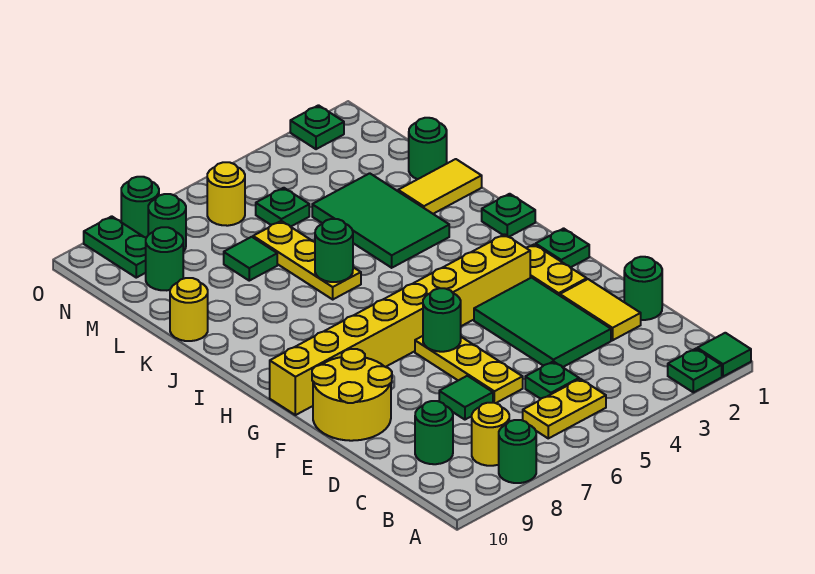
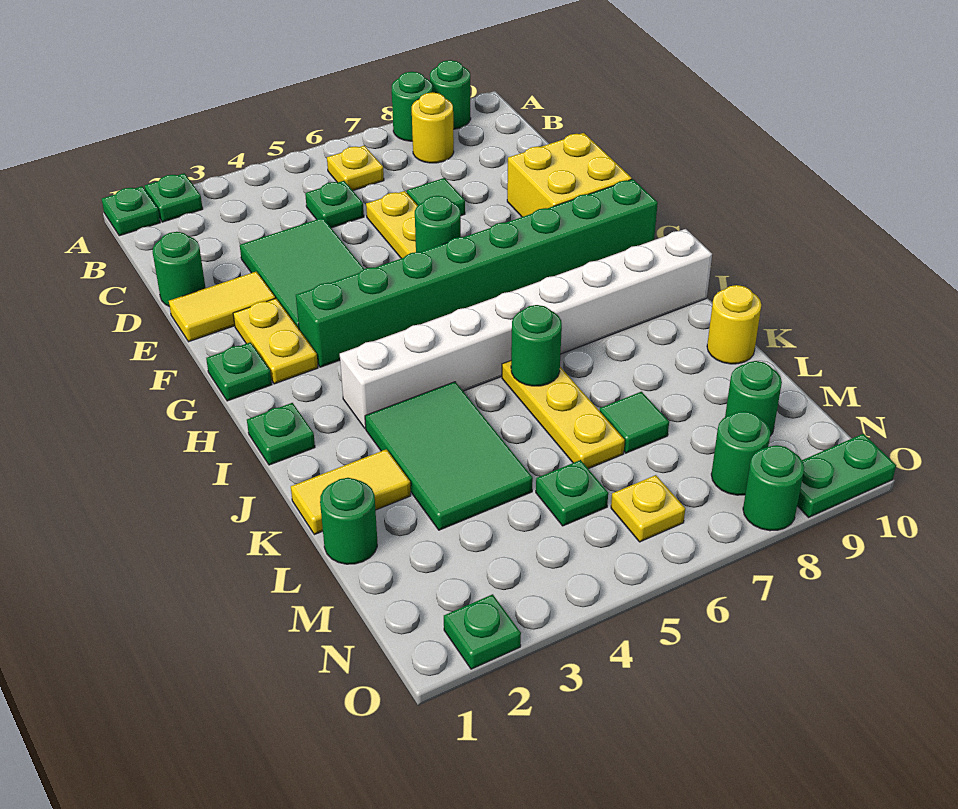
green 1x1 tile [697,333,751,377] -> green 1x1 plate [102,186,160,236]
yellow 1x2 plate [523,379,606,438] -> yellow 1x1 plate [327,145,384,191]
green 1x1 round brick [415,401,453,464] -> green 1x1 round brick moved to [430,60,471,129]
yellow 1x2 tile [560,279,641,340] -> yellow 1x2 tile turned to [169,272,275,342]
yellow 2x2 round brick [312,349,392,441] -> yellow 2x2 brick [507,133,632,217]
yellow 1x8 brick [270,234,530,415] -> green 1x8 brick [296,179,658,367]
none -> white 1x8 brick [340,229,712,428]
yellow 1x1 round brick [207,162,245,226] -> yellow 1x1 plate [611,475,685,542]
green 1x2 plate [84,216,146,278] -> green 1x2 plate turned to [797,434,896,517]

